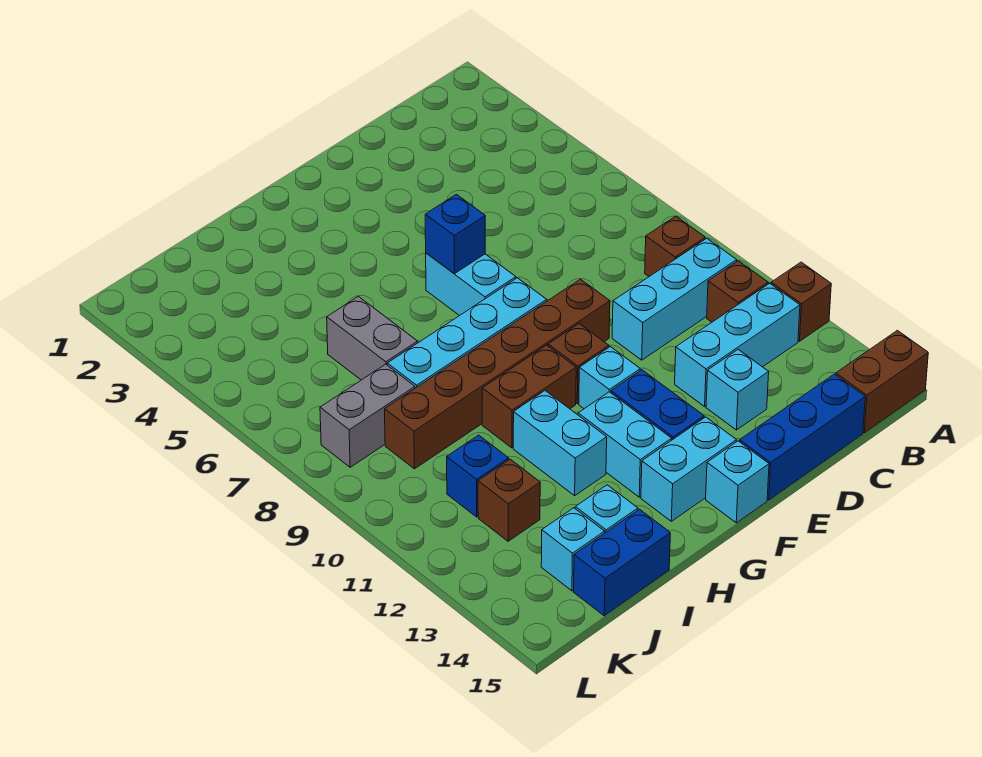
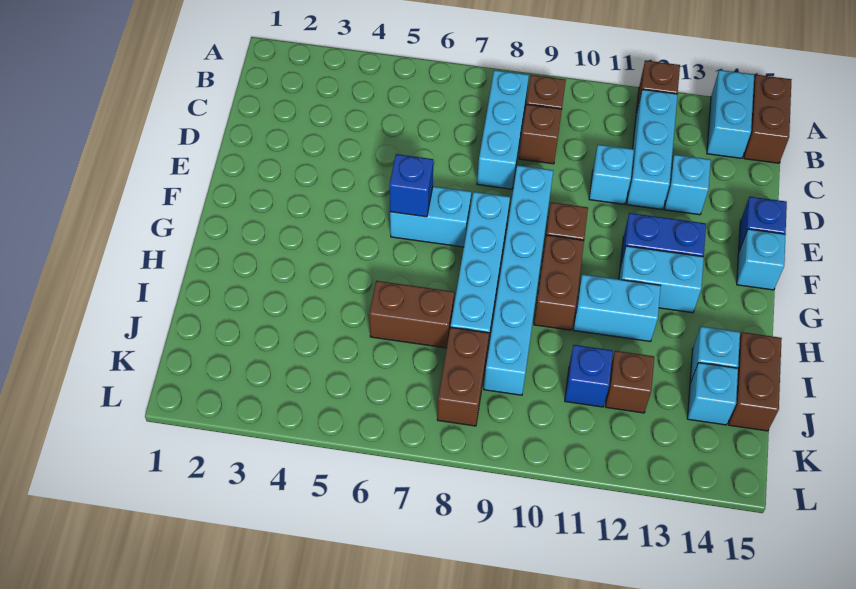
cyan 1x3 brick [612,238,737,360] -> cyan 1x3 brick moved to [477,70,529,189]
brown 1x1 brick [707,261,768,322] -> brown 1x1 brick moved to [519,104,562,164]
blue 1x3 brick [740,374,865,500] -> blue 1x1 brick [739,197,787,251]
brown 1x6 brick [385,279,610,469] -> cyan 1x6 brick [484,165,553,395]
cyan 1x1 brick [579,347,640,409] -> cyan 1x1 brick moved to [589,145,634,204]
cyan 1x2 brick [641,417,736,521] -> cyan 1x2 brick moved to [707,70,754,158]
grey 1x2 brick [327,296,418,380] -> brown 1x2 brick [369,281,454,348]
blue 1x2 brick [574,509,670,616] -> brown 1x2 brick [729,332,782,431]
grey 1x2 brick [320,364,415,467] -> brown 1x2 brick [437,327,489,426]

